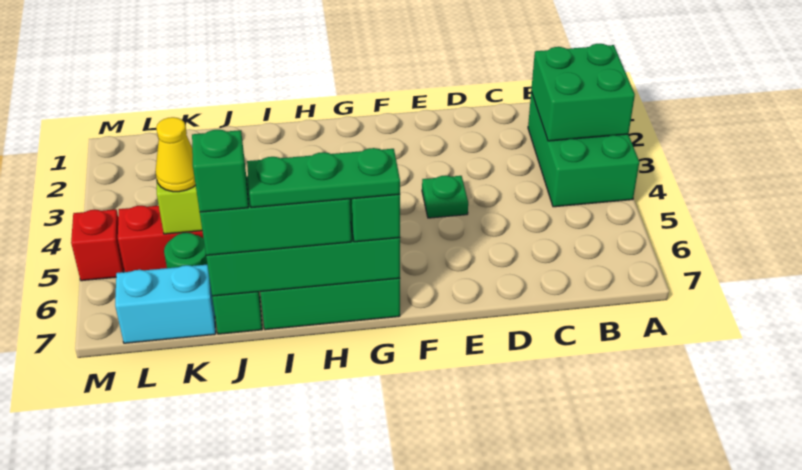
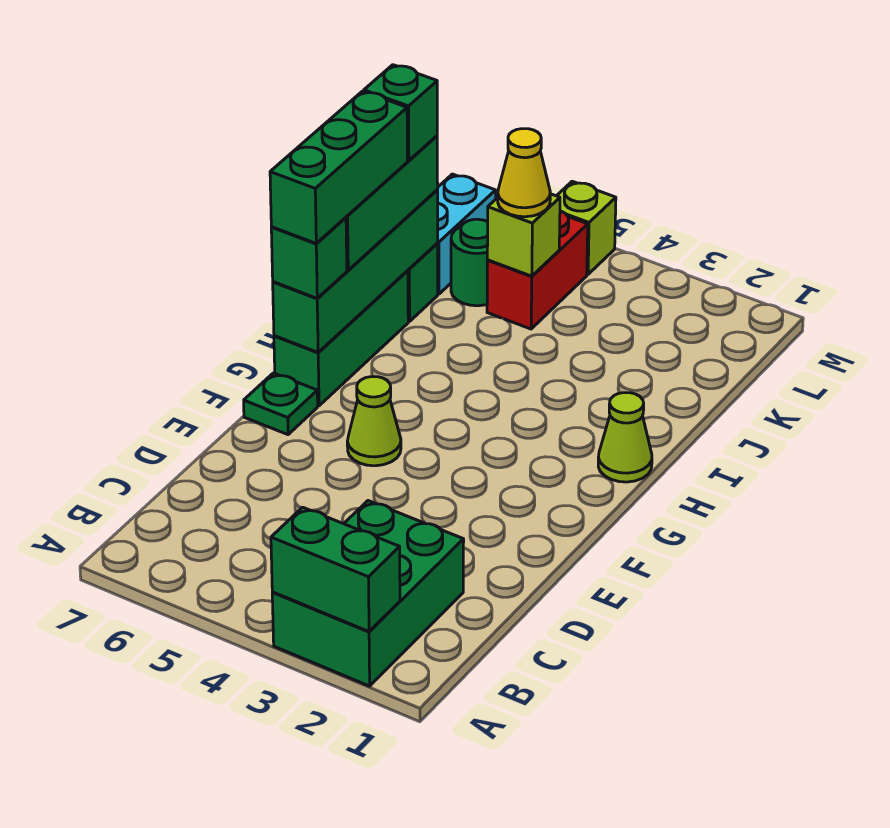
green 2x3 brick [528,92,639,207] -> green 2x3 brick turned to [272,501,464,686]
green 2x2 brick [531,44,635,141] -> green 1x2 brick [271,507,400,631]
green 1x1 plate [422,176,468,218] -> green 1x1 plate moved to [244,373,318,435]
none -> lime 1x1 cone [347,377,401,466]
green 1x3 plate [247,148,400,208] -> green 1x3 brick [270,91,407,244]
none -> lime 1x1 cone [598,393,652,482]
red 1x1 brick [71,209,124,281] -> lime 1x1 brick [557,181,616,274]

